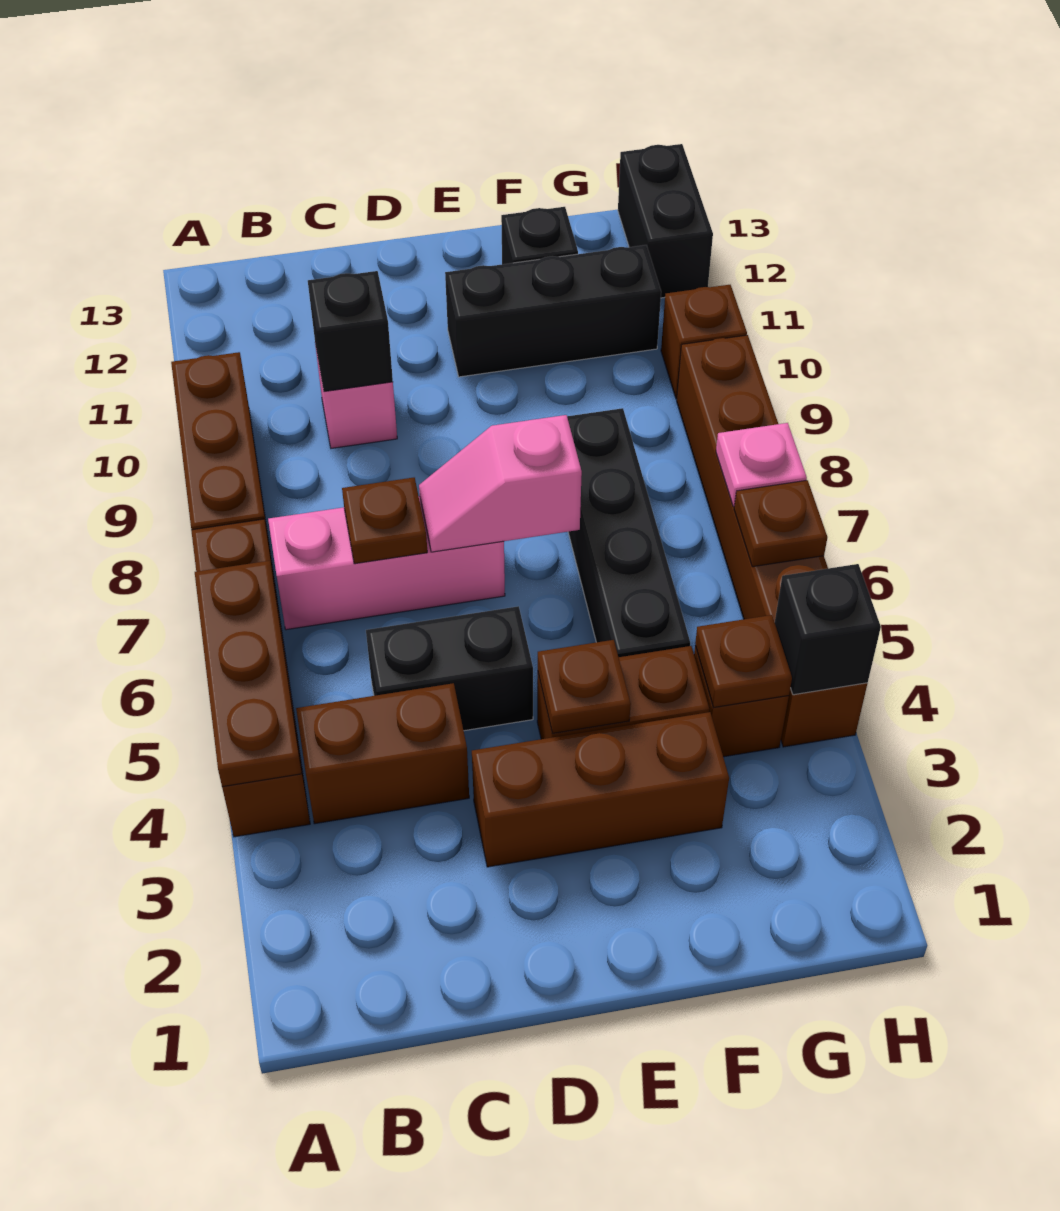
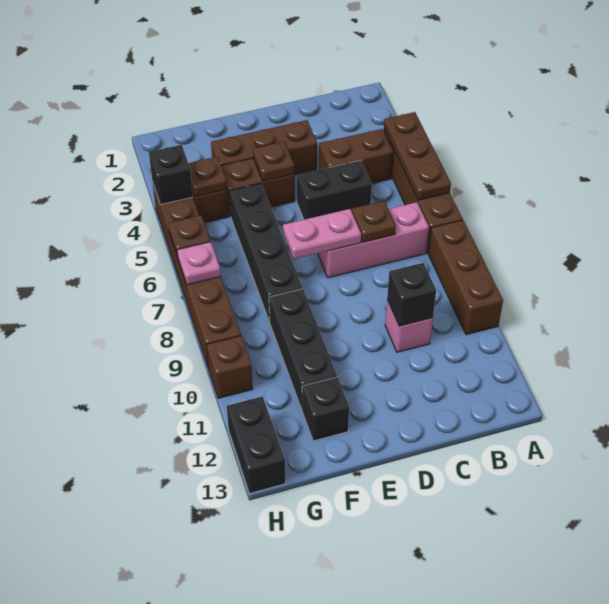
pink 1x2 slope [419,415,582,552] -> pink 1x2 plate [283,209,361,259]
black 1x3 brick [445,245,661,377] -> black 1x3 brick turned to [269,289,337,409]

